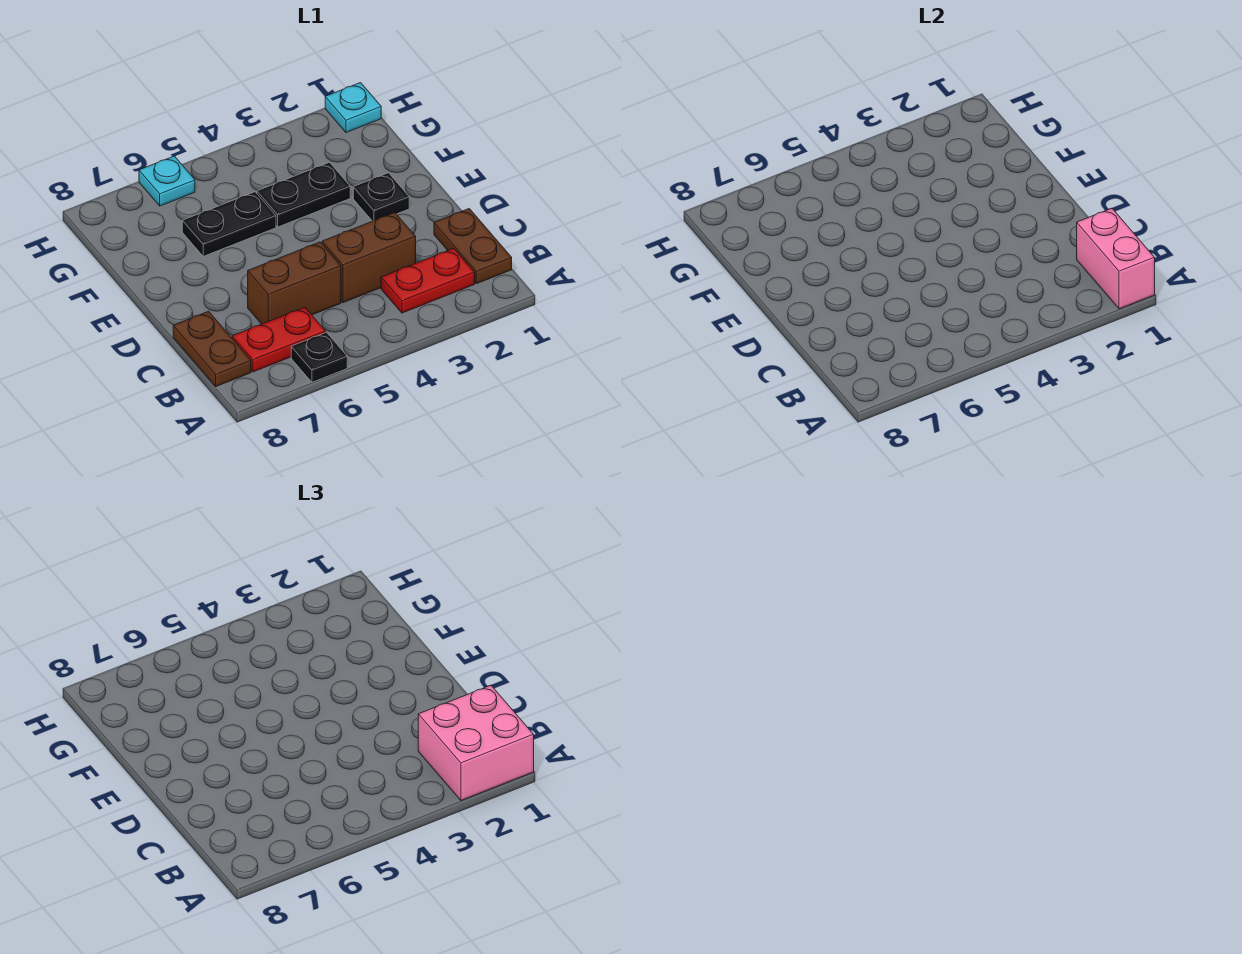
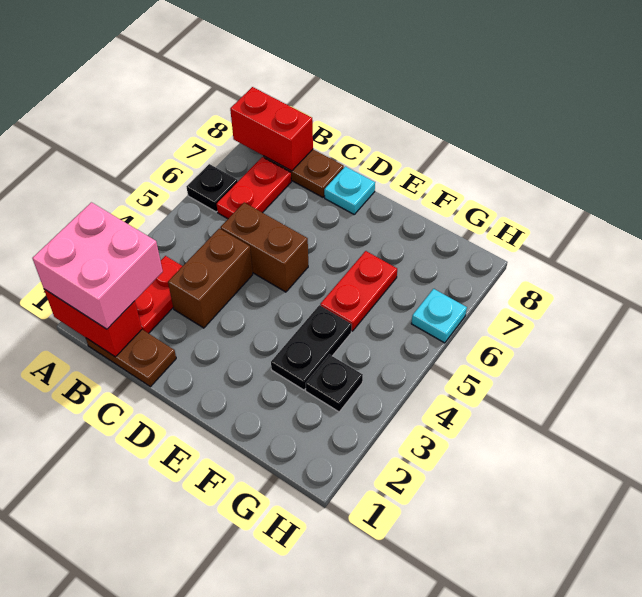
pink 1x2 brick [1077,208,1155,309] -> red 1x2 brick [44,289,142,357]
none -> red 1x2 brick [230,87,313,171]
brown 1x2 brick [248,242,341,324] -> brown 1x2 brick turned to [220,203,308,292]
black 1x1 plate [353,173,409,221] -> black 1x1 plate moved to [306,354,363,412]
black 1x2 plate [182,192,276,256] -> red 1x2 plate [320,251,397,331]
cyan 1x1 plate [325,83,381,133] -> cyan 1x1 plate moved to [324,166,375,214]

